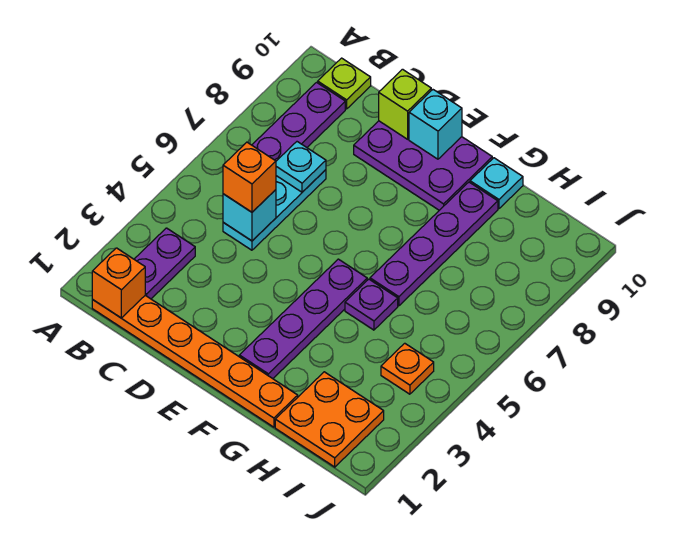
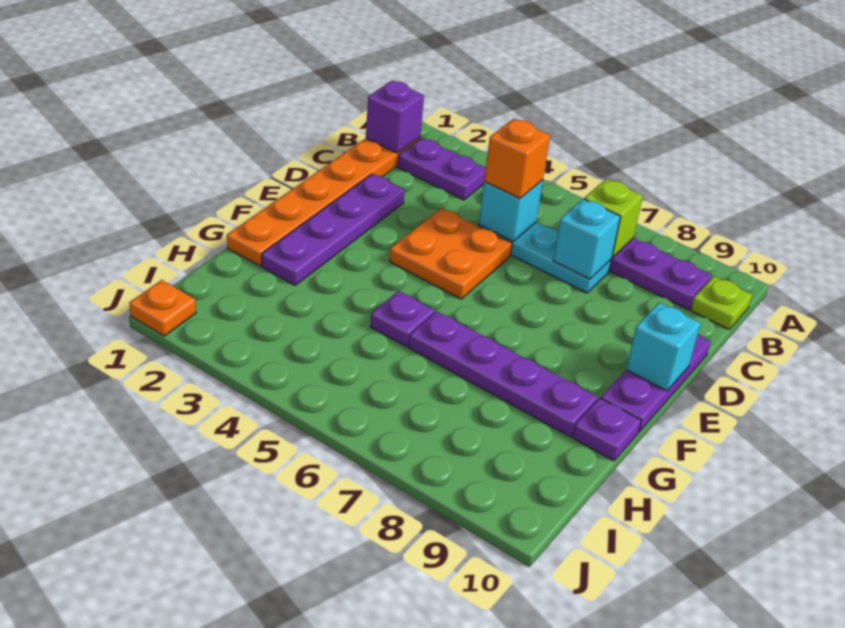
orange 1x1 brick [92,248,145,318] -> purple 1x1 brick [366,81,424,153]
cyan 1x1 plate [276,142,326,192] -> cyan 1x1 brick [553,199,620,279]
purple 2x3 plate [354,121,492,210] -> purple 1x3 plate [601,335,711,432]
lime 1x1 brick [379,69,431,139] -> lime 1x1 brick moved to [584,179,643,257]
purple 1x4 plate [239,259,367,379] -> purple 1x4 plate turned to [262,174,405,285]
cyan 1x1 plate [470,158,523,209] -> purple 1x1 plate [572,398,641,461]
orange 2x2 plate [275,372,384,467] -> orange 2x2 plate moved to [389,208,512,299]
orange 1x1 plate [381,343,434,394] -> orange 1x1 plate moved to [129,280,196,336]

